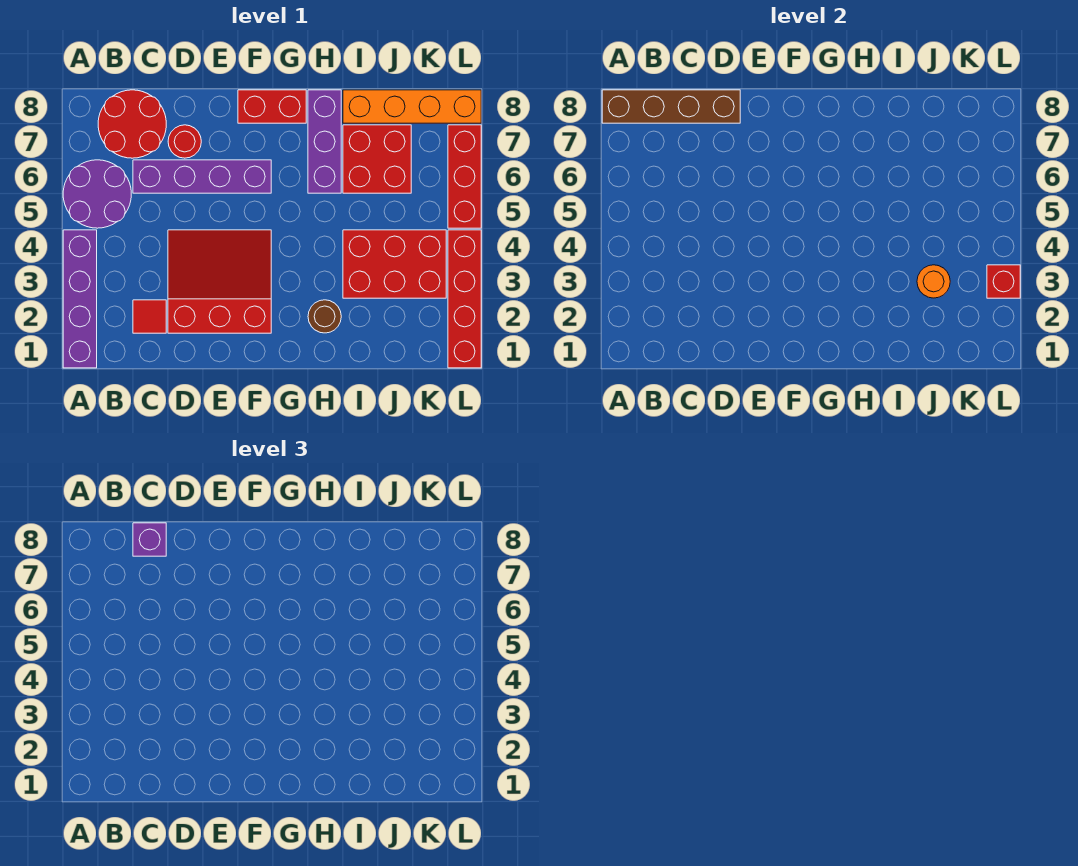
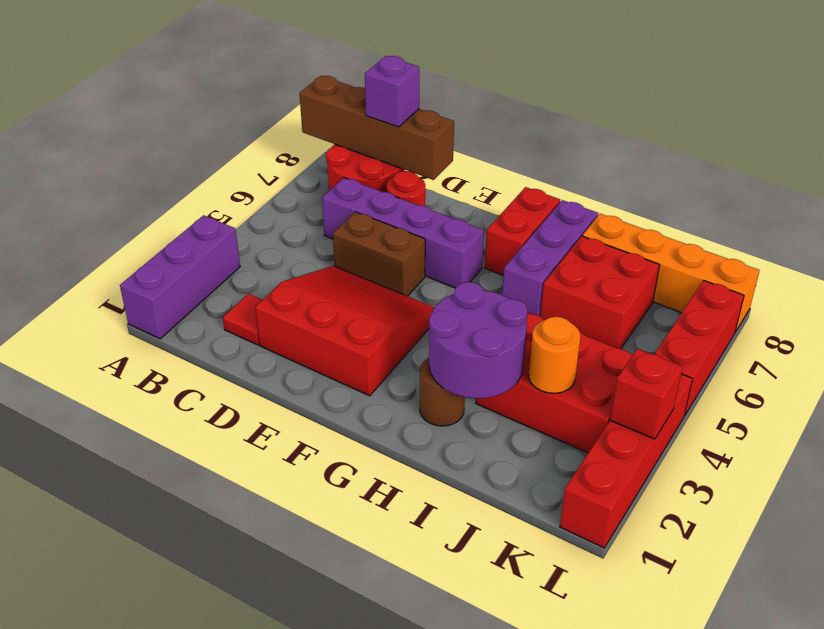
purple 1x4 brick [63,230,97,368] -> purple 1x3 brick [120,215,240,339]
purple 2x2 round brick [63,160,131,228] -> purple 2x2 round brick moved to [429,282,527,398]
none -> brown 1x2 brick [333,212,425,296]
red 1x2 brick [238,90,306,123] -> red 1x2 brick turned to [485,187,560,275]

